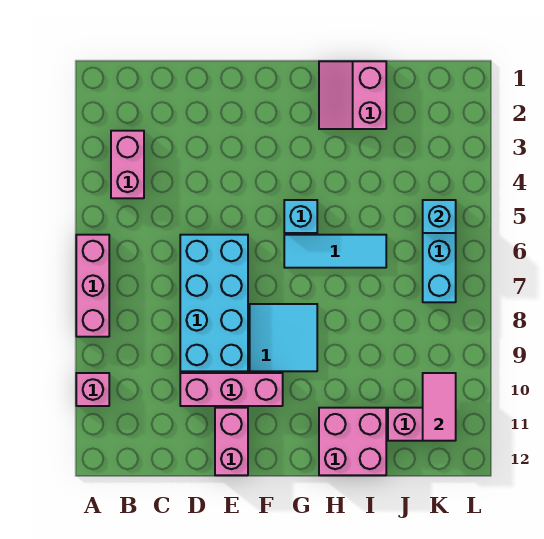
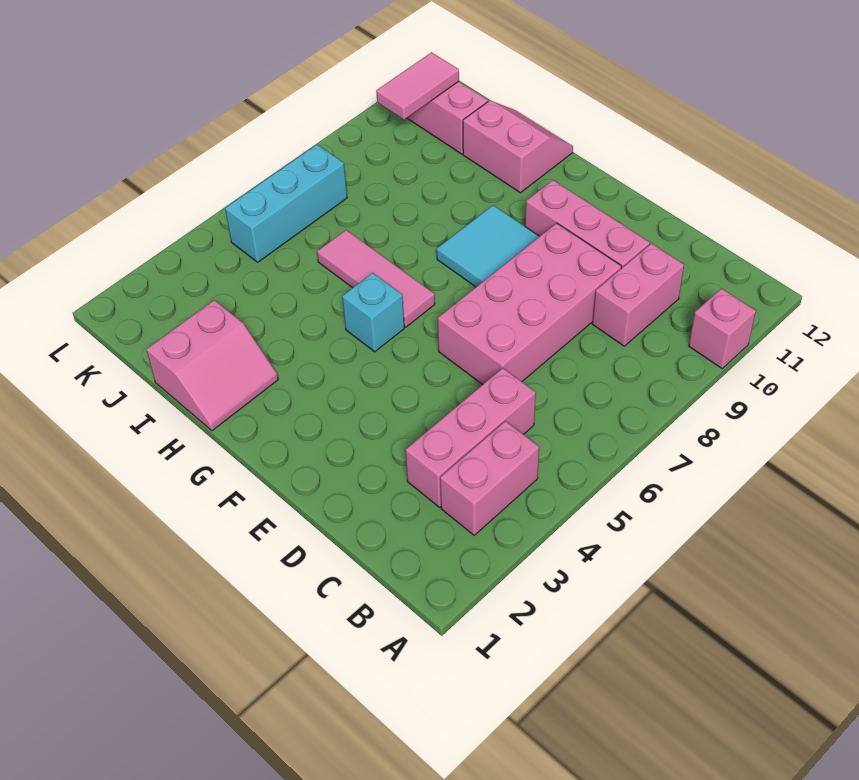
pink 1x3 brick [76,235,109,337] -> pink 1x3 brick moved to [406,368,536,507]
cyan 2x4 brick [180,235,248,371] -> pink 2x4 brick [438,223,622,384]
pink 1x2 brick [215,408,248,475] -> pink 1x2 brick moved to [592,243,684,346]
cyan 1x3 tile [284,235,386,268] -> pink 1x3 tile [317,230,435,327]
pink 2x2 brick [319,408,386,475] -> pink 2x2 slope [463,100,573,193]
cyan 1x1 brick [423,200,456,233] -> none

